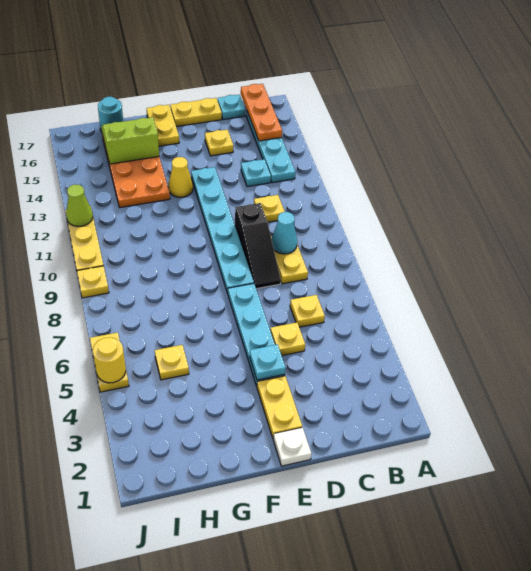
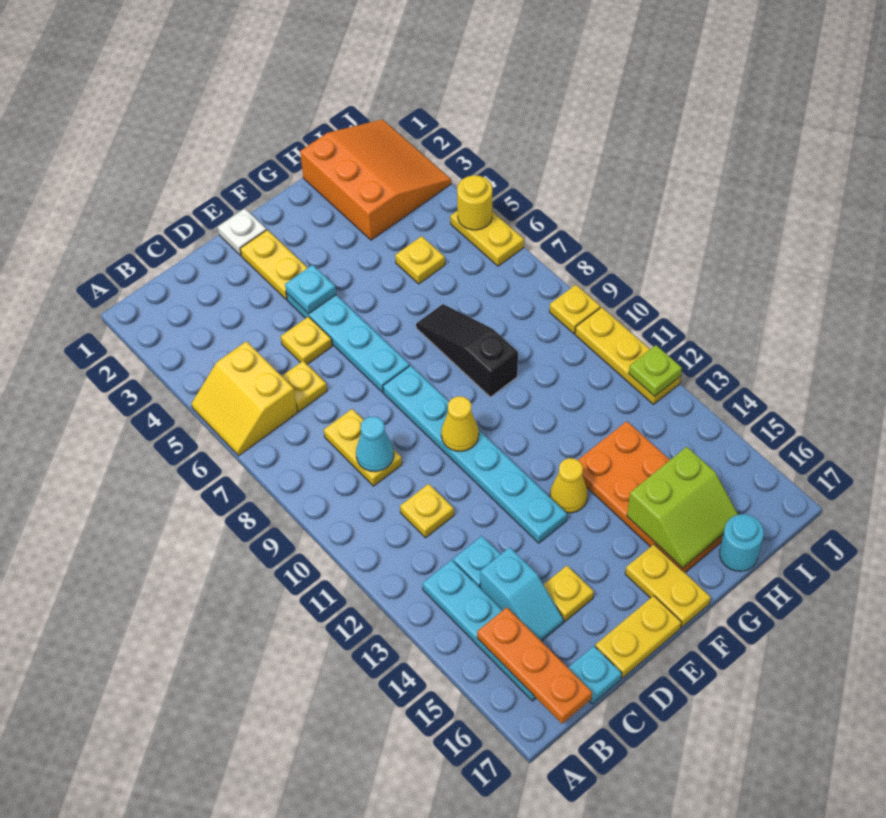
none -> yellow 2x2 slope [191,341,298,456]
none -> cyan 1x2 slope [480,547,564,641]
black 1x3 slope [235,203,281,289] -> black 1x3 slope moved to [416,304,518,397]
none -> yellow 1x1 cone [441,396,479,451]
none -> orange 3x3 slope [300,119,451,240]
lime 1x1 cone [66,184,93,226] -> lime 1x1 plate [629,345,682,396]

